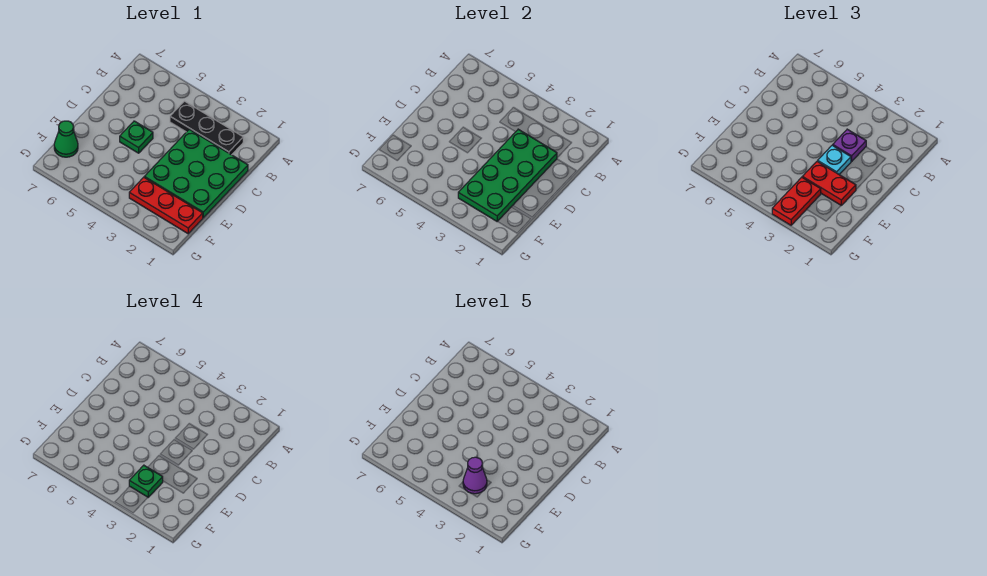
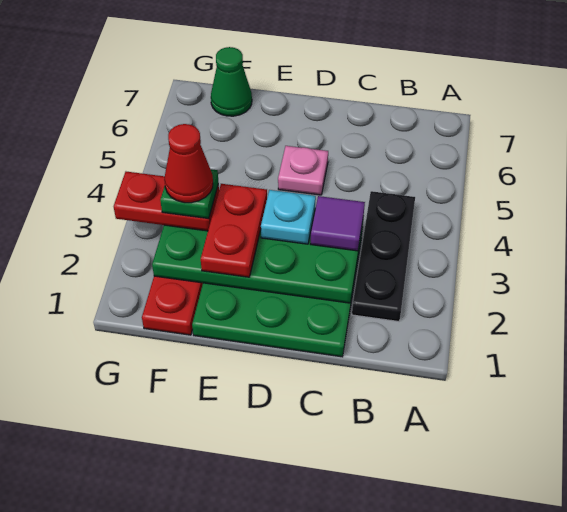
purple 1x1 plate [833,129,866,161] -> purple 1x1 tile [311,196,365,251]
green 1x1 plate [120,121,153,153] -> pink 1x1 plate [278,146,328,195]
purple 1x1 cone [463,457,487,494] -> red 1x1 cone [164,124,213,203]

